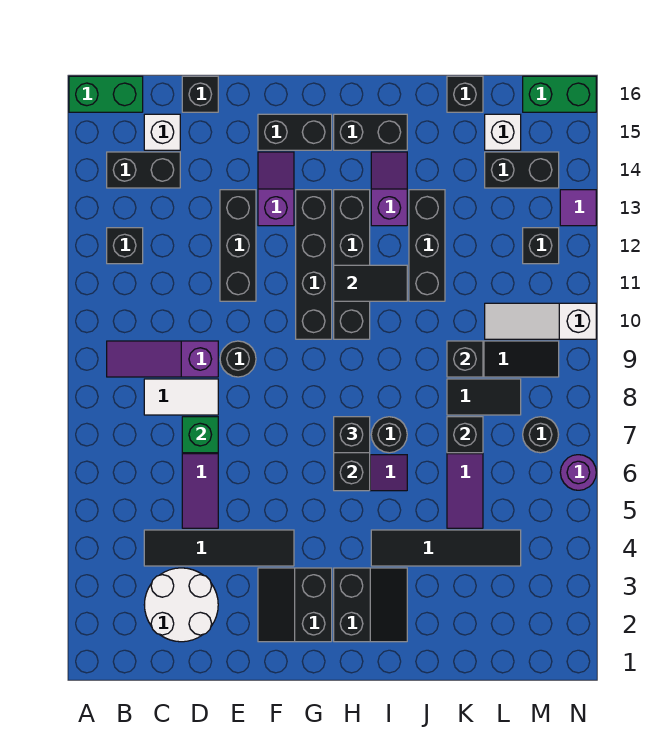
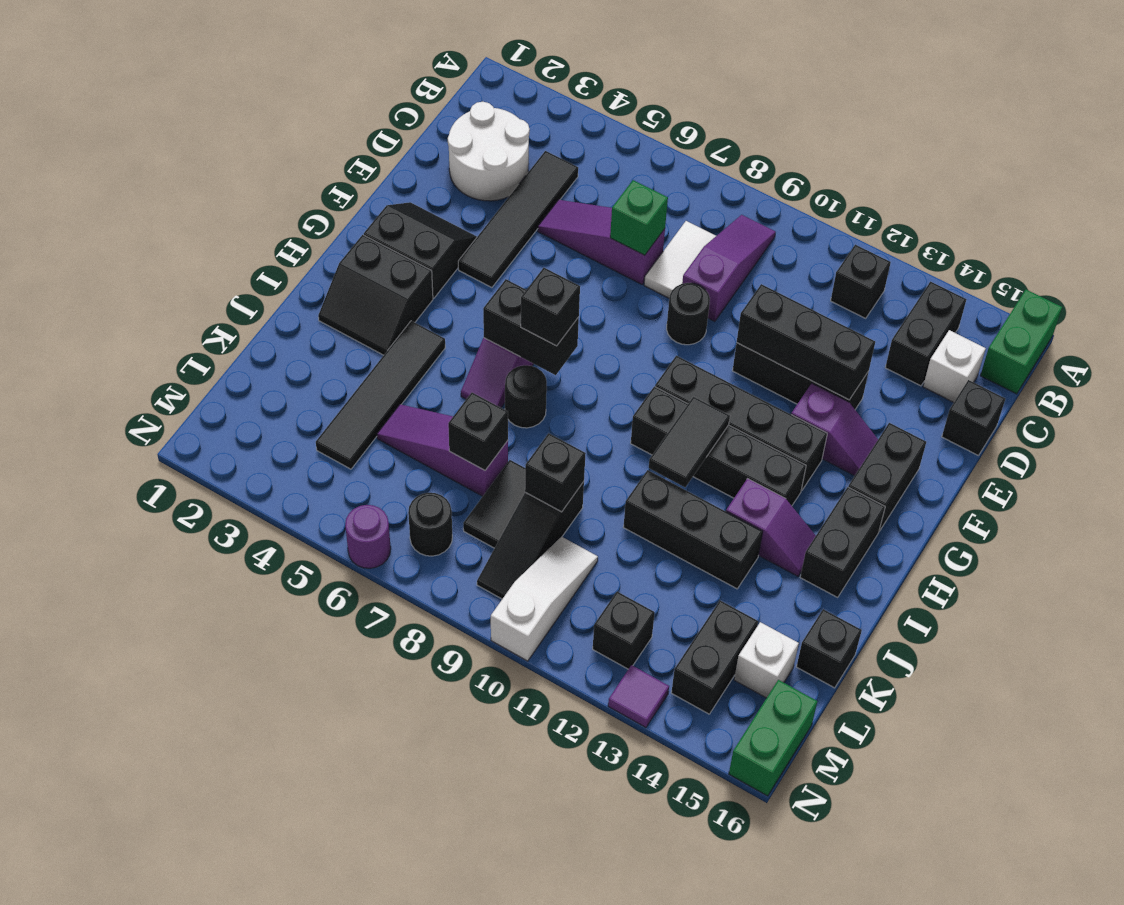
none -> black 1x3 brick [737,284,875,400]

